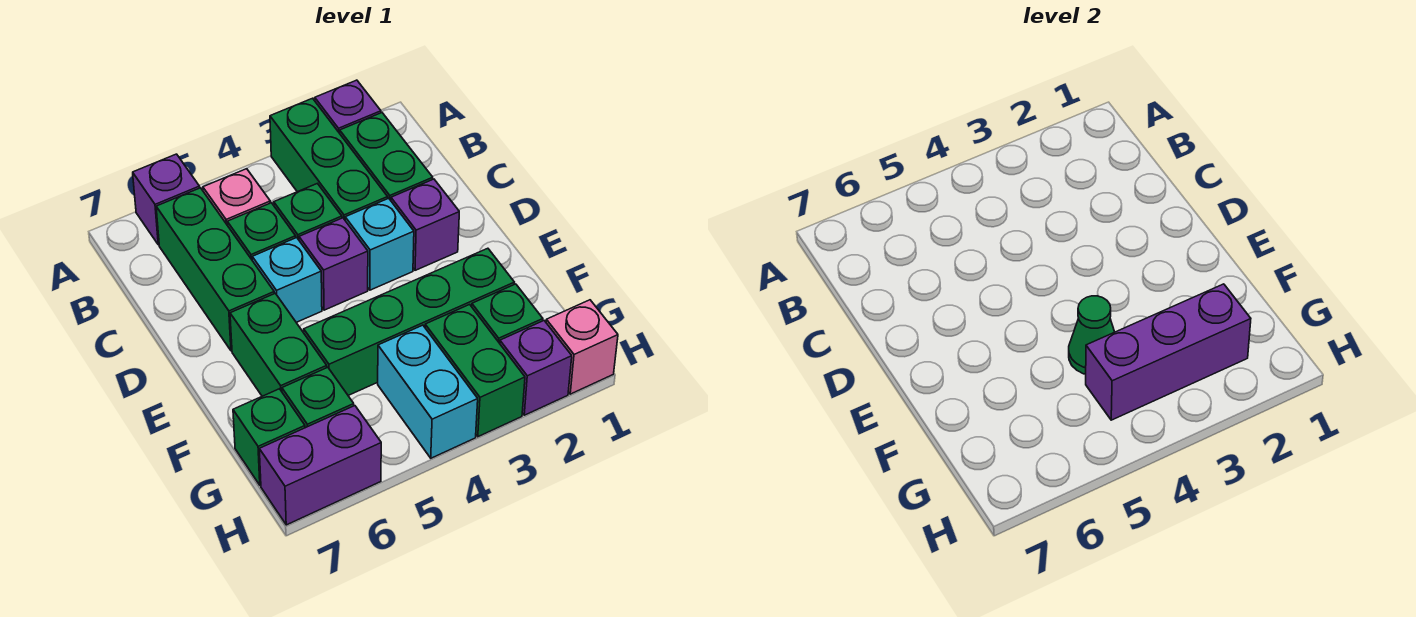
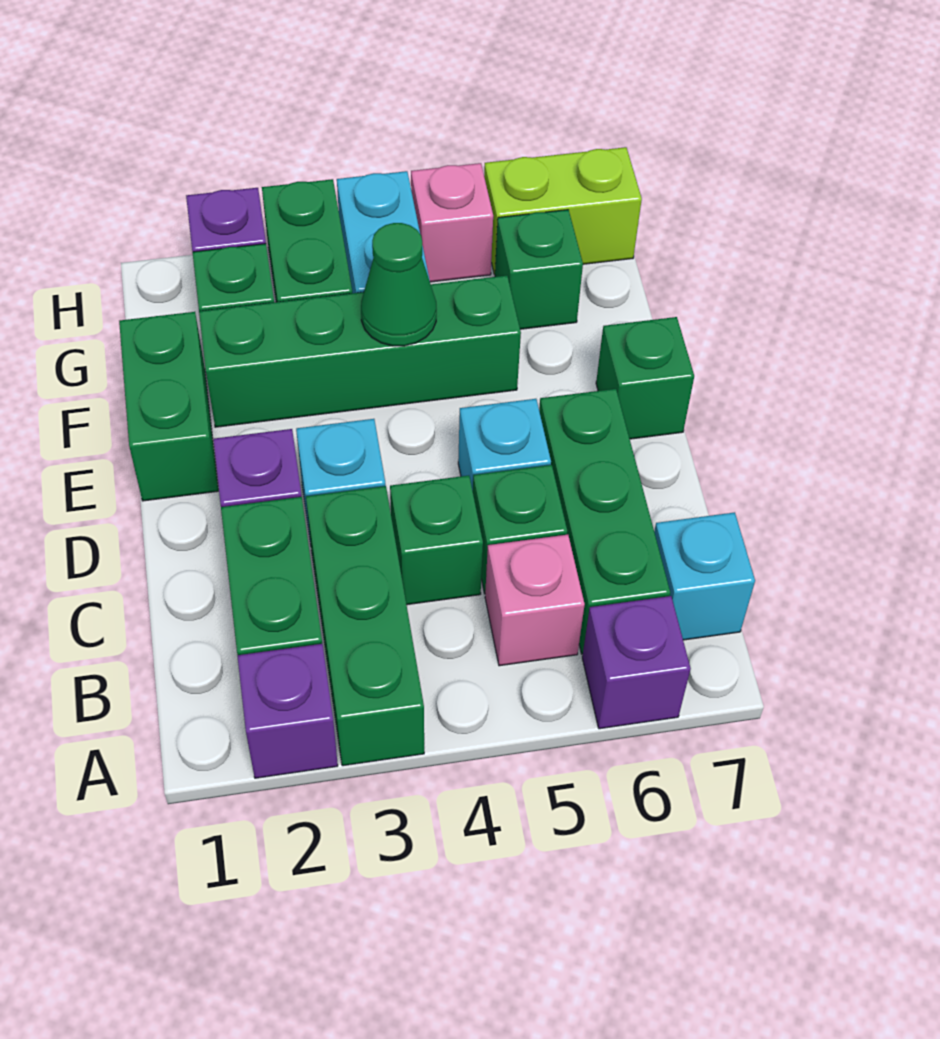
none -> cyan 1x1 brick [654,512,755,640]
purple 1x1 brick [299,218,368,310] -> none
green 1x2 brick [230,293,327,396] -> green 1x2 brick moved to [119,312,218,501]
purple 1x3 brick [1086,284,1251,420] -> none
green 1x1 brick [233,389,305,485] -> green 1x1 brick moved to [596,317,694,439]
pink 1x1 brick [546,300,618,394] -> pink 1x1 brick moved to [411,163,493,282]
purple 1x2 brick [259,406,381,525] -> lime 1x2 brick [484,147,642,275]

